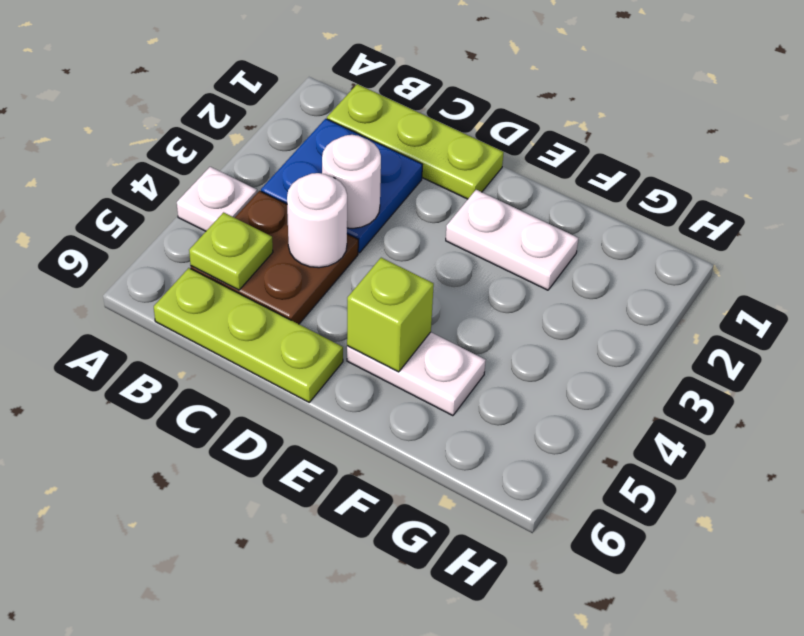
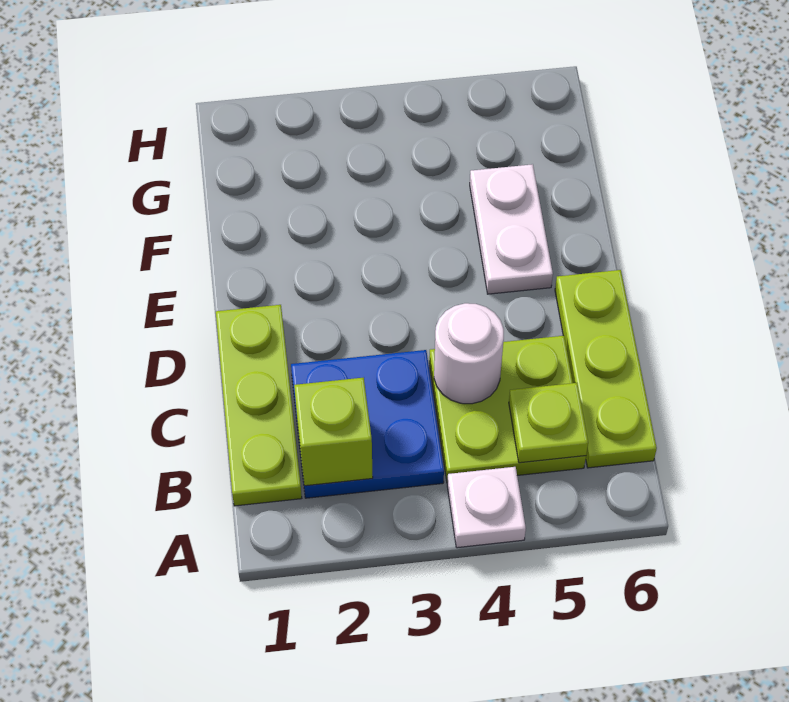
brown 2x2 plate [191,191,358,324] -> lime 2x2 plate [429,336,586,482]
white 1x1 round brick [322,135,381,228] -> none
white 1x2 plate [446,190,578,290] -> none
lime 1x1 brick [347,258,434,372] -> lime 1x1 brick moved to [294,378,373,486]

